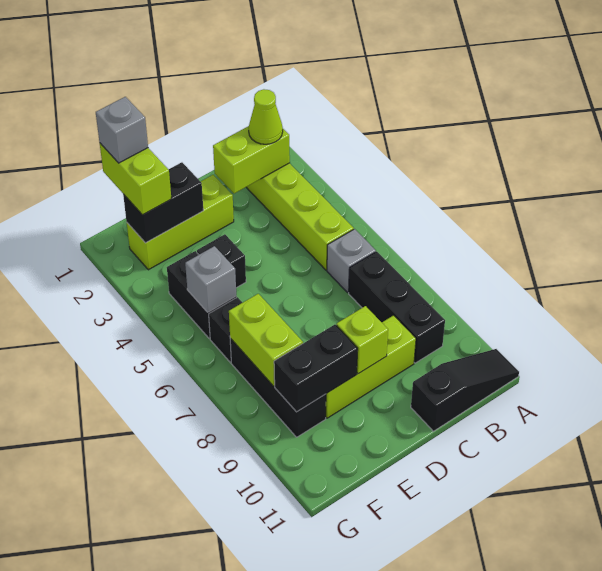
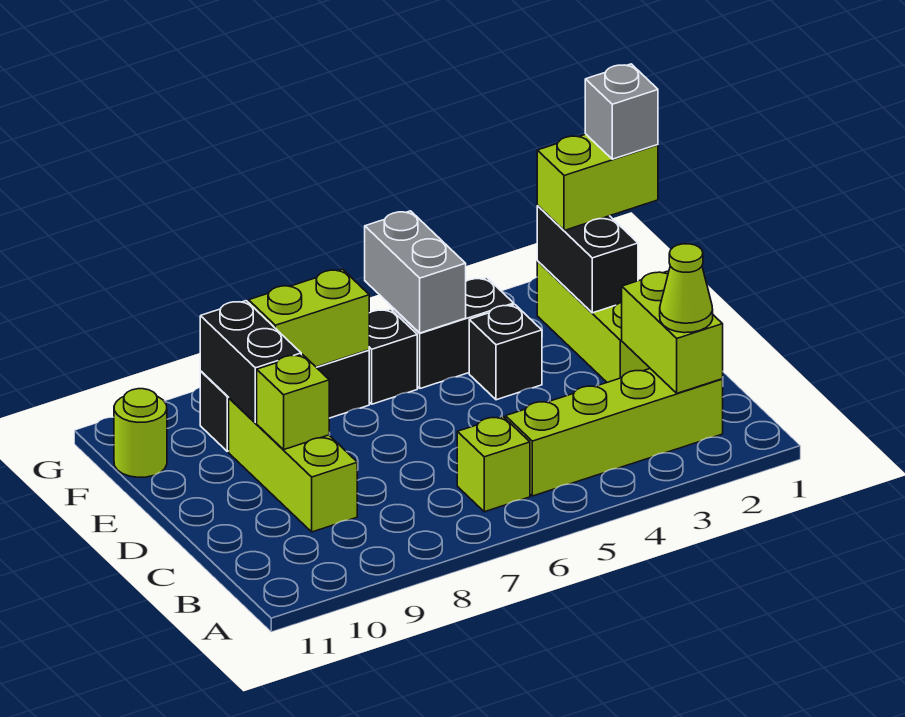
black 1x3 slope [411,349,519,431] -> none
grey 1x1 brick [327,229,376,292] -> lime 1x1 brick [457,417,530,512]
black 1x3 brick [349,252,445,363] -> none
grey 1x1 brick [185,246,236,312] -> grey 1x2 brick [365,211,466,333]
none -> lime 1x1 round brick [114,389,167,477]

